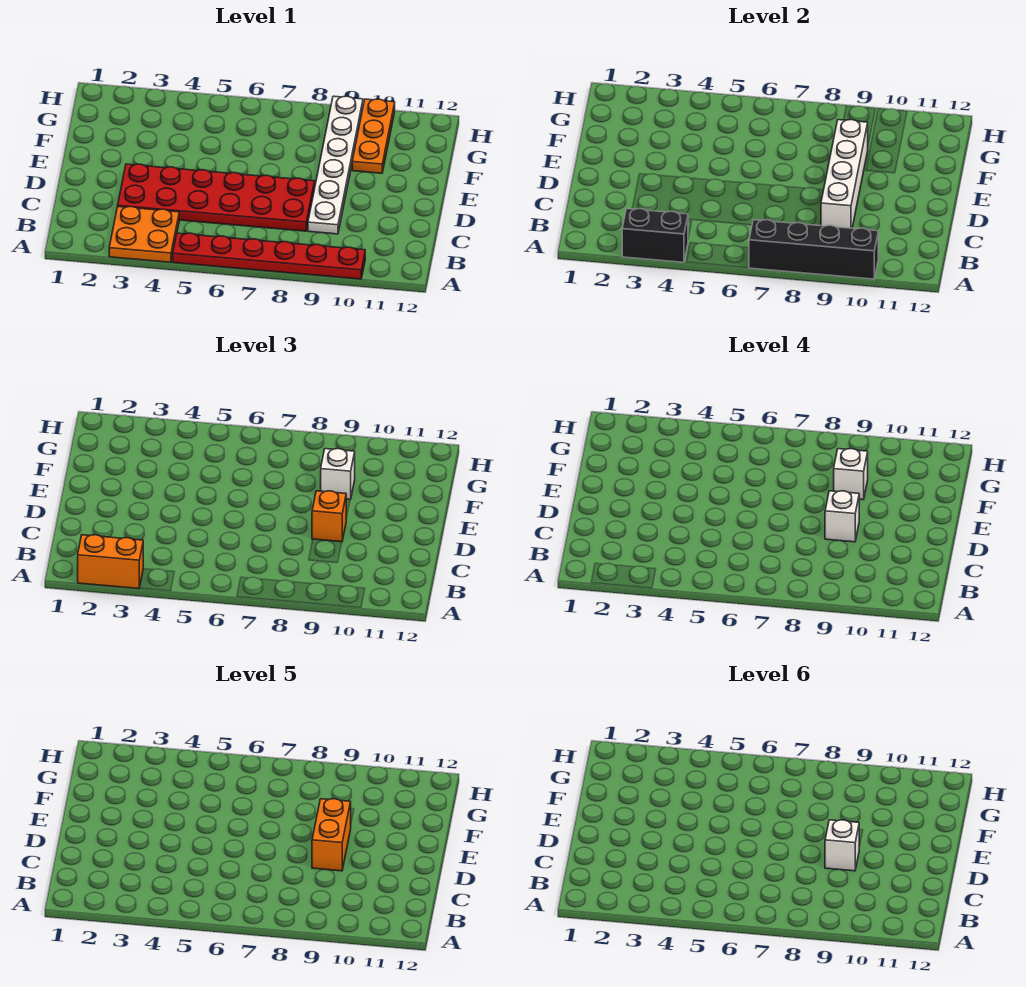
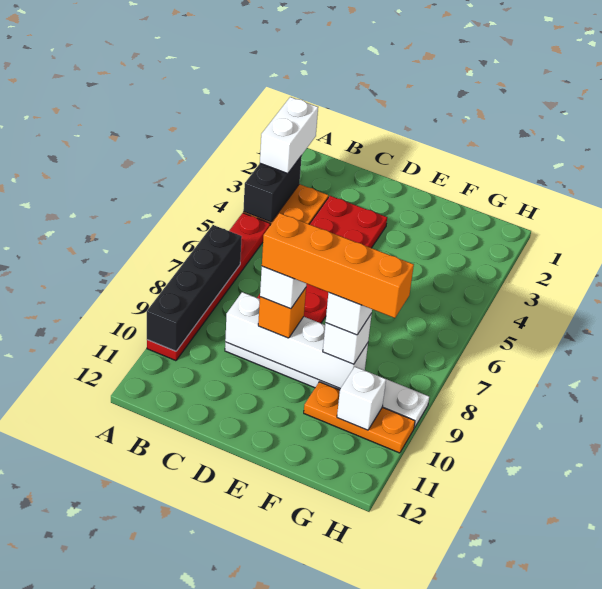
orange 1x2 brick [78,535,143,589] -> white 1x2 brick [260,97,318,174]
orange 1x2 brick [312,799,351,871] -> orange 1x4 brick [262,213,414,318]
white 1x1 brick [825,820,859,871] -> white 1x1 brick moved to [337,367,386,430]

